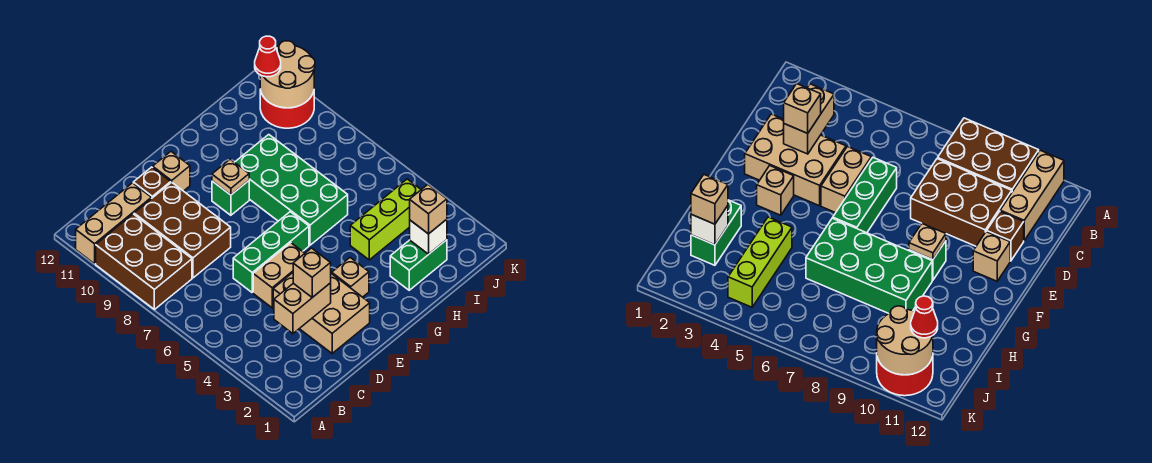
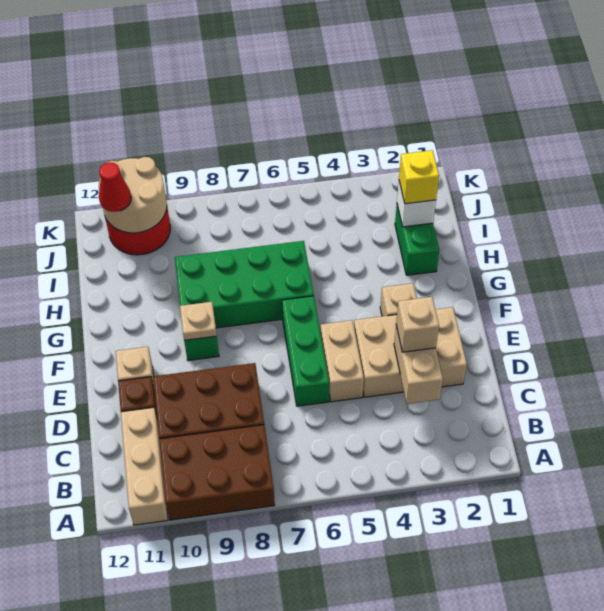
lime 1x3 brick [350,179,421,260] -> none
tan 1x1 brick [410,185,447,234] -> yellow 1x1 brick [399,150,439,204]

